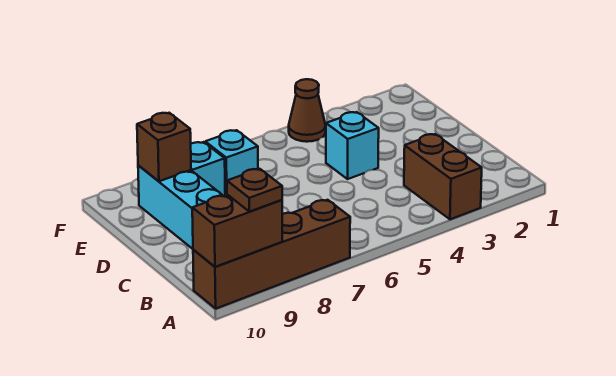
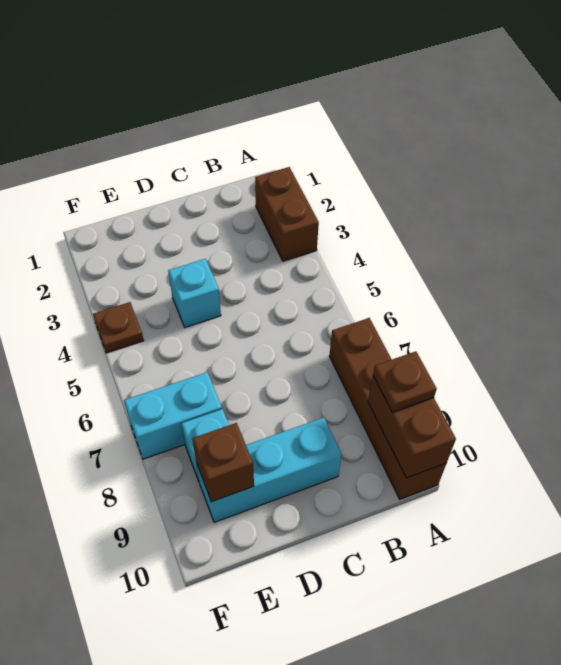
brown 1x2 brick [404,134,482,219] -> brown 1x2 brick turned to [255,167,319,261]
cyan 1x1 brick [205,130,258,195] -> cyan 1x2 brick [124,372,222,459]
brown 1x1 cone [289,79,326,142] -> brown 1x1 plate [93,302,144,353]

